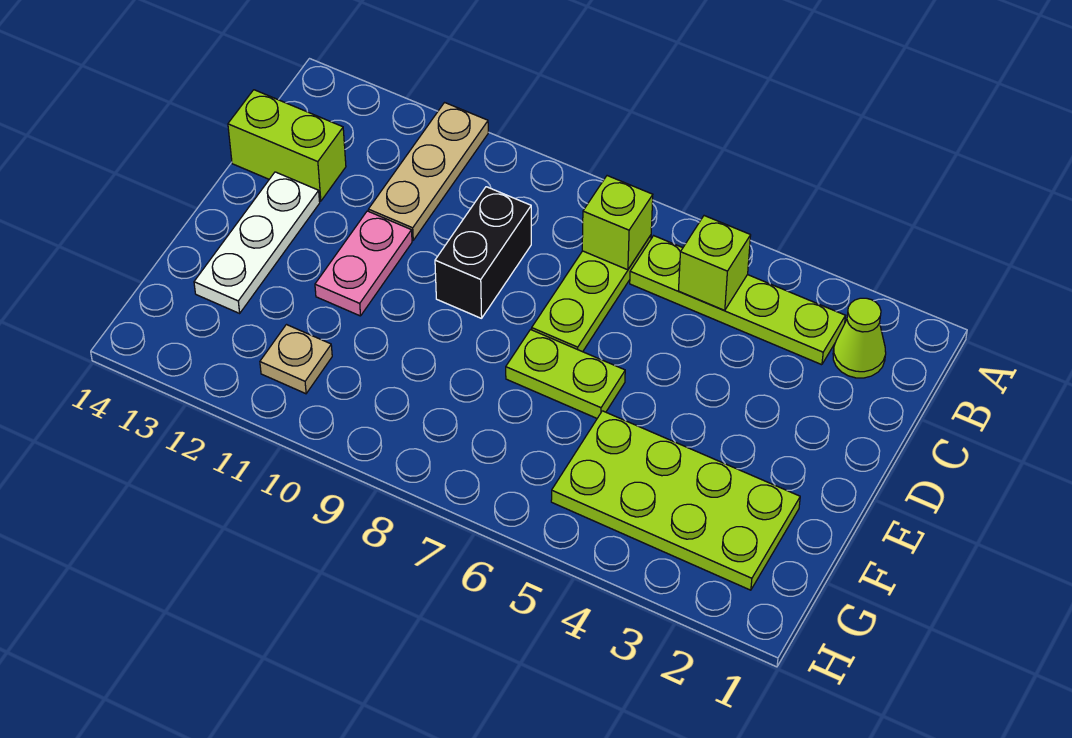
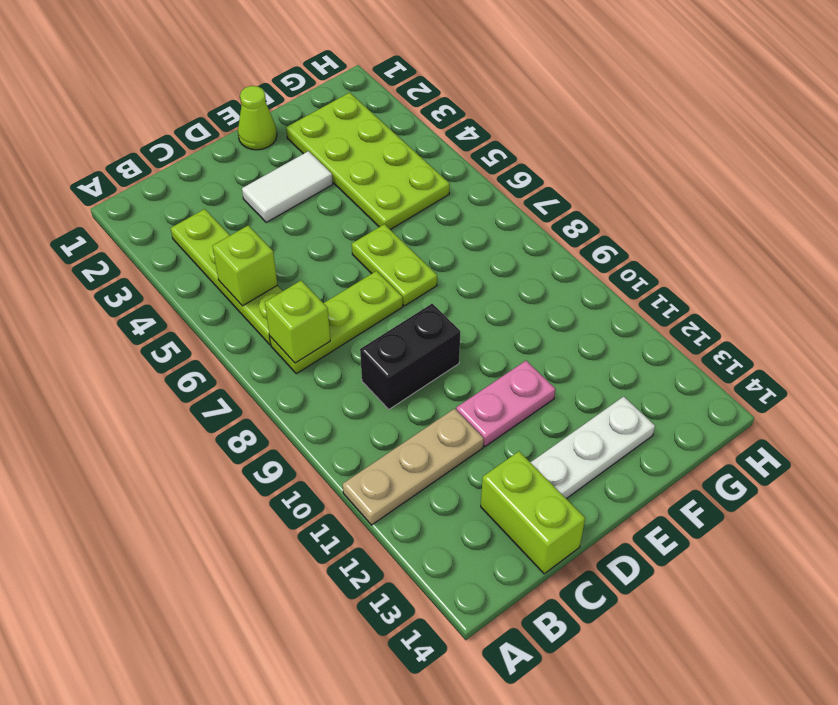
lime 1x1 cone [833,298,886,378] -> lime 1x1 cone moved to [238,86,277,150]
none -> white 1x2 tile [242,151,333,222]
tan 1x1 plate [260,325,332,394] -> none

